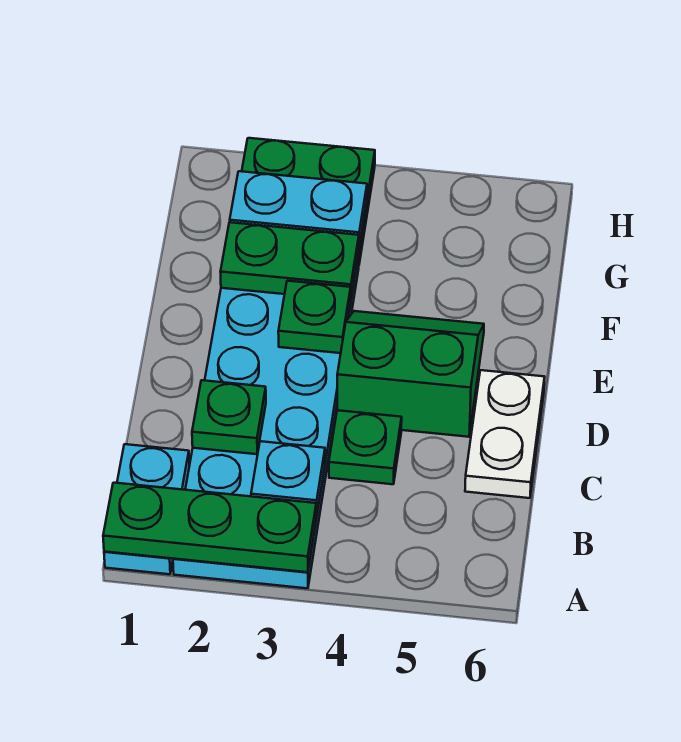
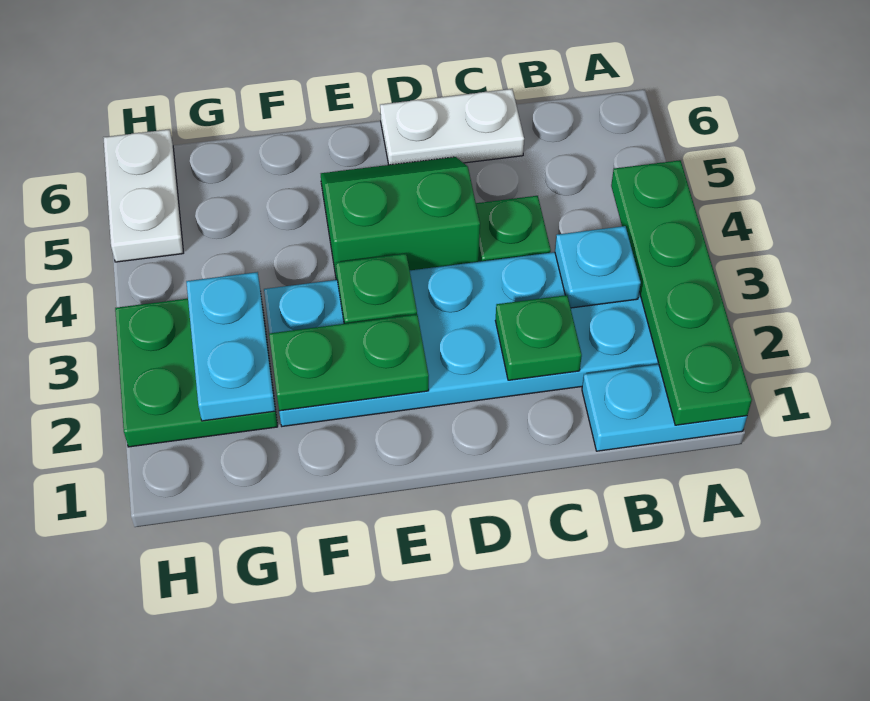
green 1x3 plate [103,483,316,572] -> green 1x4 plate [611,160,752,425]
green 2x2 slope [337,311,484,437] -> green 2x2 slope turned to [321,157,480,280]
green 1x2 plate [221,222,359,298] -> green 1x2 plate turned to [269,314,429,411]
none -> white 1x2 plate [103,129,183,262]

